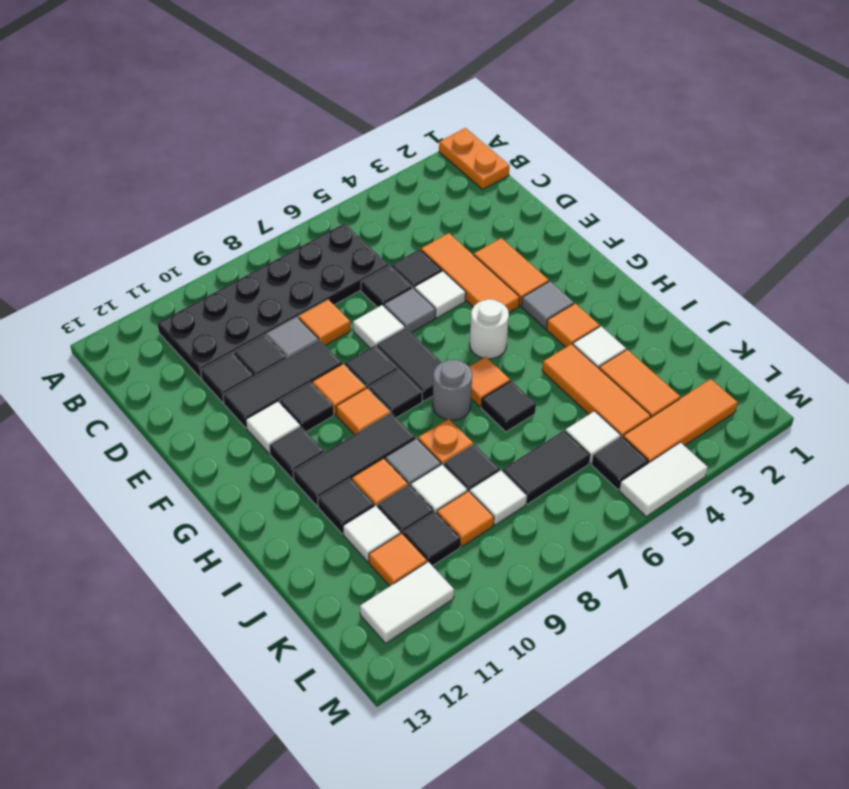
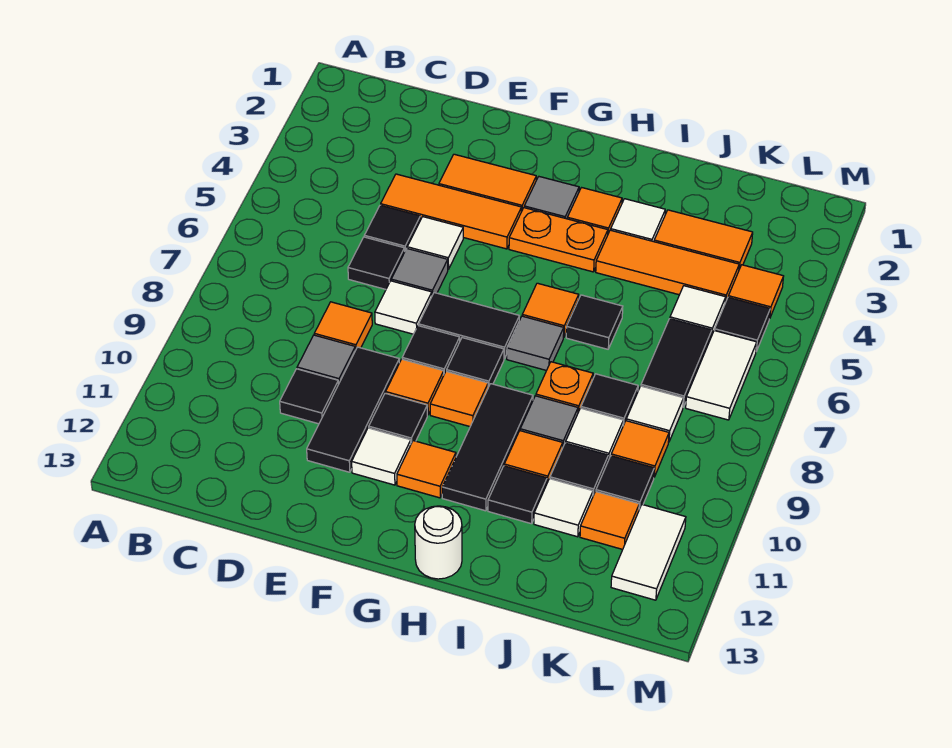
orange 1x2 plate [439,128,510,189] -> orange 1x2 plate moved to [509,208,608,272]
black 2x6 plate [157,223,389,379] -> none
black 1x1 tile [201,353,254,403] -> none
white 1x1 round brick [470,299,509,359] -> white 1x1 round brick moved to [415,506,462,579]
black 1x1 tile [269,427,324,479] -> orange 1x1 tile [397,441,456,498]
grey 1x1 round brick [433,360,472,420] -> grey 1x1 tile [507,316,564,370]
orange 1x3 tile [623,379,738,463] -> orange 1x1 tile [728,265,784,319]
white 1x2 tile [619,442,708,517] -> white 1x2 tile moved to [686,330,757,420]

